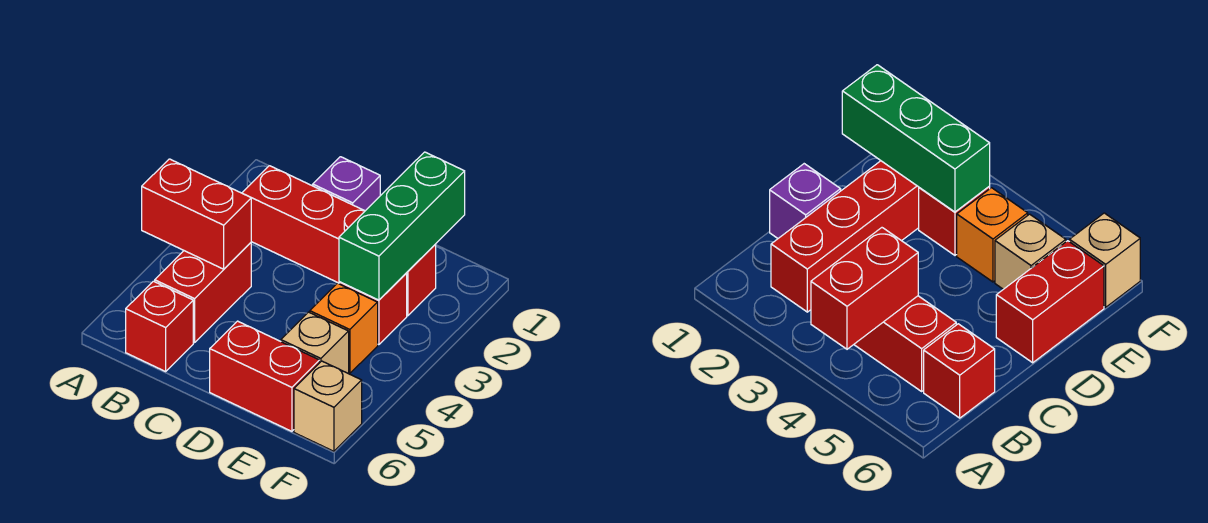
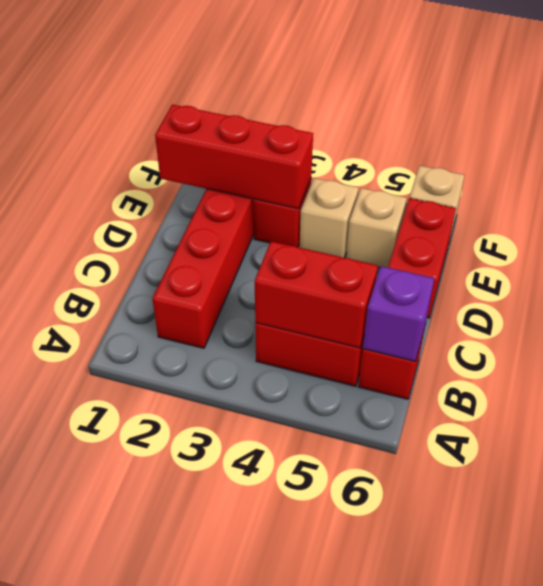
red 1x2 brick [142,159,251,269] -> red 1x2 brick turned to [255,241,378,348]
purple 1x1 brick [313,157,380,211] -> purple 1x1 brick moved to [363,266,434,361]
green 1x3 brick [339,152,465,300] -> red 1x3 brick [155,104,313,209]
orange 1x1 brick [310,283,378,374] -> tan 1x1 brick [300,178,359,258]

